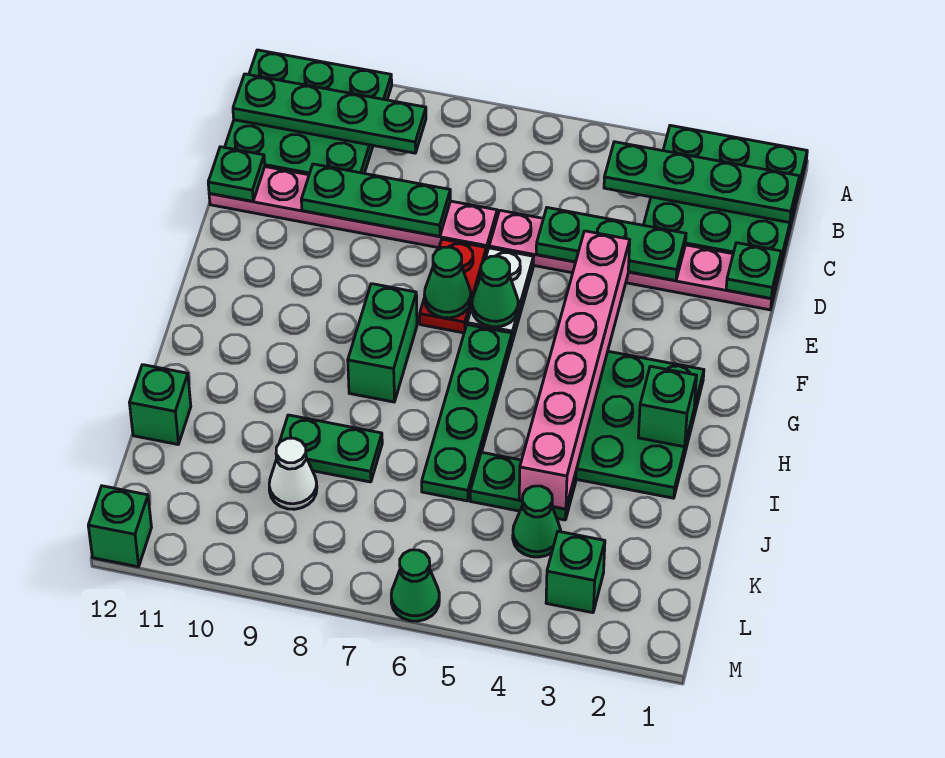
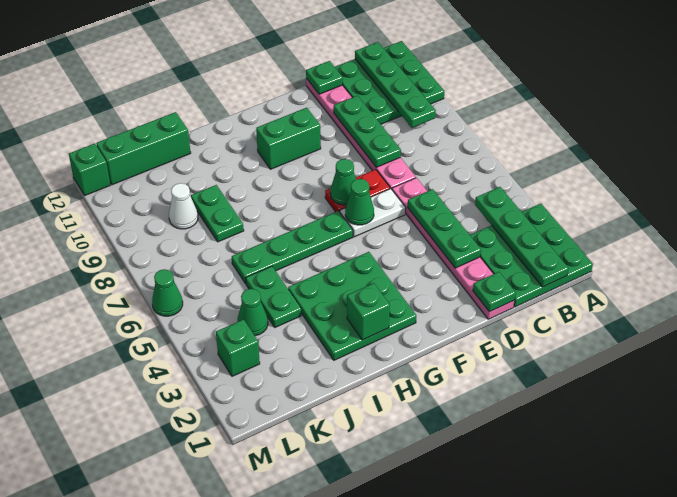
pink 1x6 brick [519,231,630,509] -> none
green 1x2 brick [348,284,417,402] -> green 1x2 brick moved to [256,108,321,169]
green 1x1 brick [130,365,191,444] -> green 1x3 brick [96,112,191,185]

